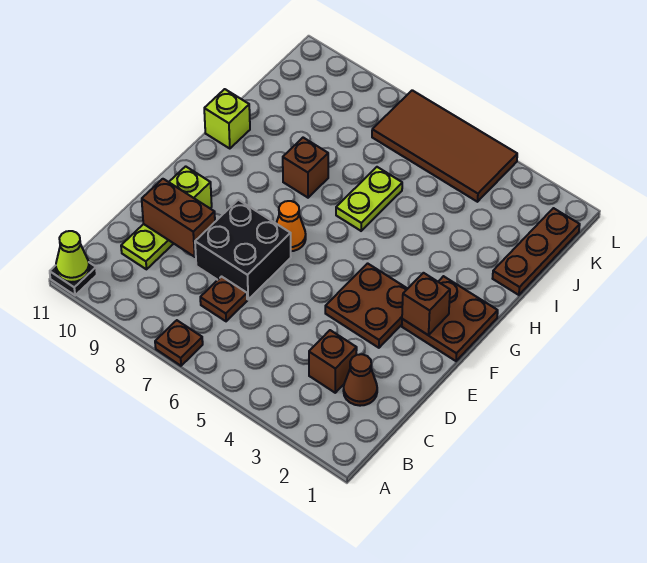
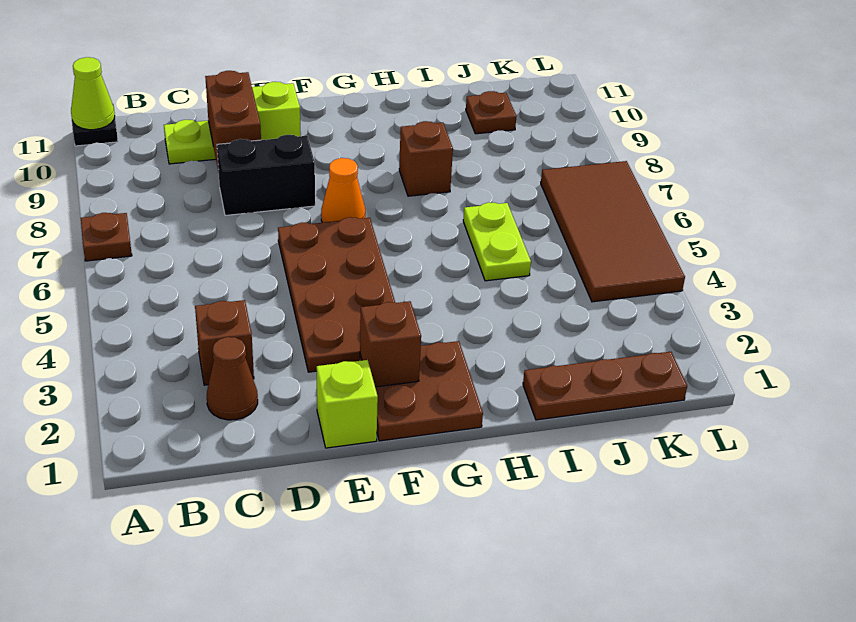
brown 1x1 plate [200,277,247,321] -> brown 1x1 plate moved to [466,91,516,134]
black 2x2 brick [195,200,291,299] -> black 1x2 brick [217,135,315,215]
brown 2x2 plate [325,263,408,348] -> brown 2x4 plate [278,217,395,372]
lime 1x2 plate [336,167,402,231] -> lime 1x2 plate turned to [463,202,531,281]
lime 1x1 brick [204,89,250,149] -> lime 1x1 brick moved to [317,360,378,448]

